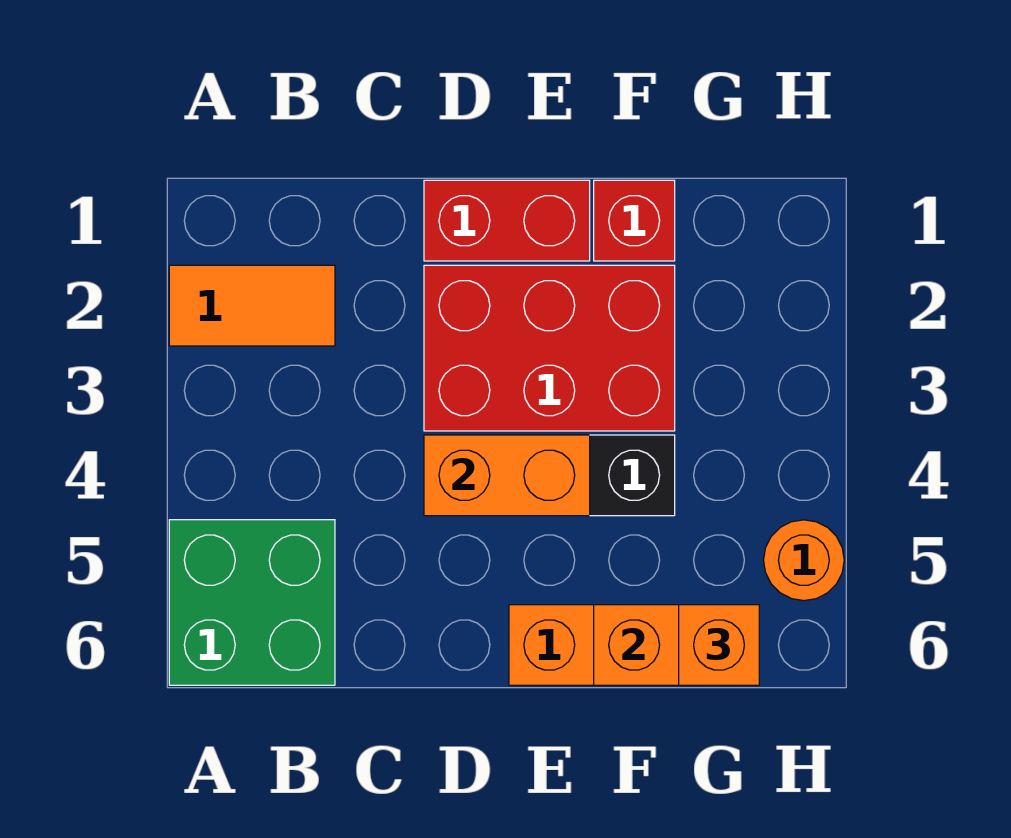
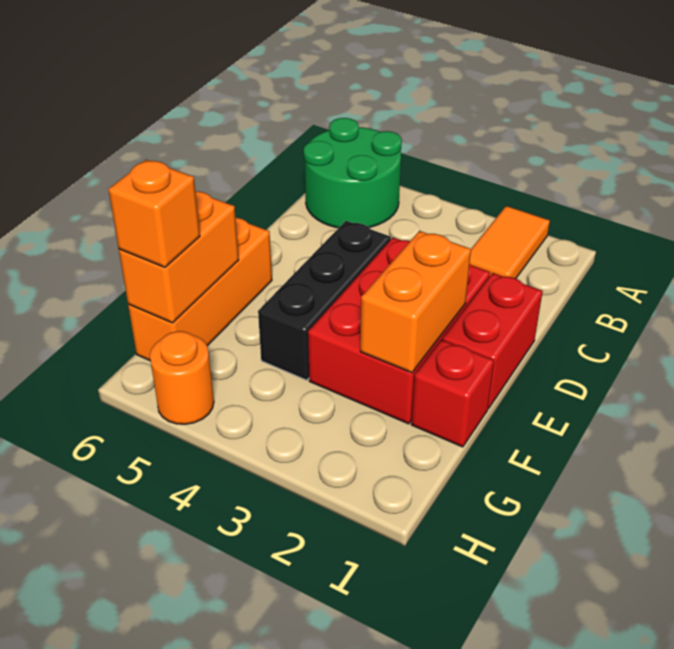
green 2x2 brick [169,520,335,685] -> green 2x2 round brick [304,118,402,228]
orange 1x2 brick [424,435,590,516] -> orange 1x2 brick moved to [360,231,471,373]

